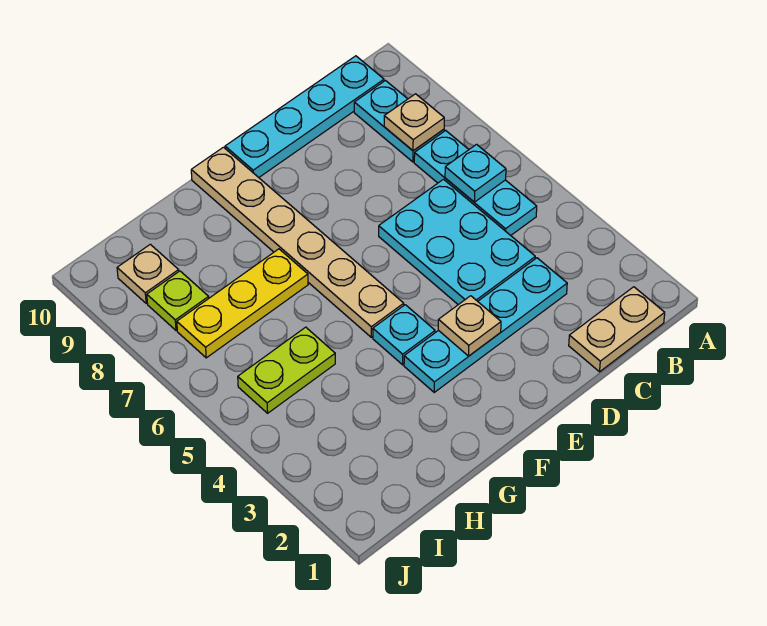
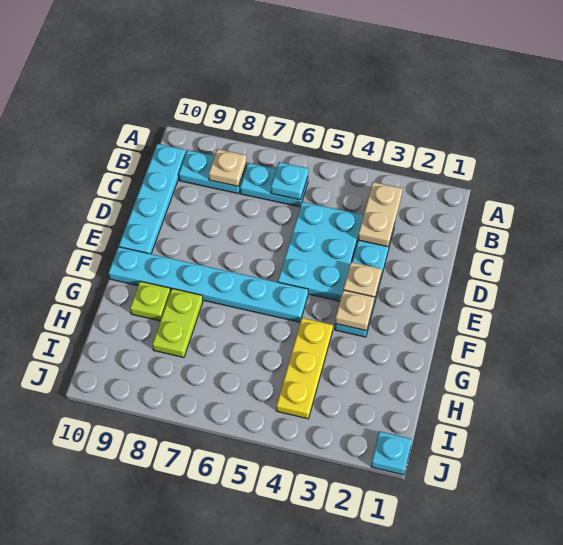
tan 1x2 plate [569,287,665,372] -> tan 1x2 plate moved to [358,182,403,247]
cyan 1x3 plate [414,130,537,235] -> cyan 1x2 plate [240,163,308,207]
cyan 2x3 plate [379,179,535,305] -> cyan 2x3 plate turned to [278,202,363,301]
cyan 1x1 plate [373,305,435,365] -> cyan 1x1 plate moved to [371,431,412,475]
tan 1x6 plate [191,147,404,337] -> cyan 1x6 plate [108,247,308,322]
yellow 1x3 plate [177,249,308,358] -> yellow 1x3 plate moved to [276,318,333,419]
lime 1x2 plate [238,327,335,413] -> lime 1x2 plate moved to [152,289,203,358]
lime 1x1 plate [147,271,209,330] -> lime 1x1 plate moved to [130,281,171,321]
tan 1x1 plate [117,244,179,304] -> tan 1x1 plate moved to [335,290,374,331]

